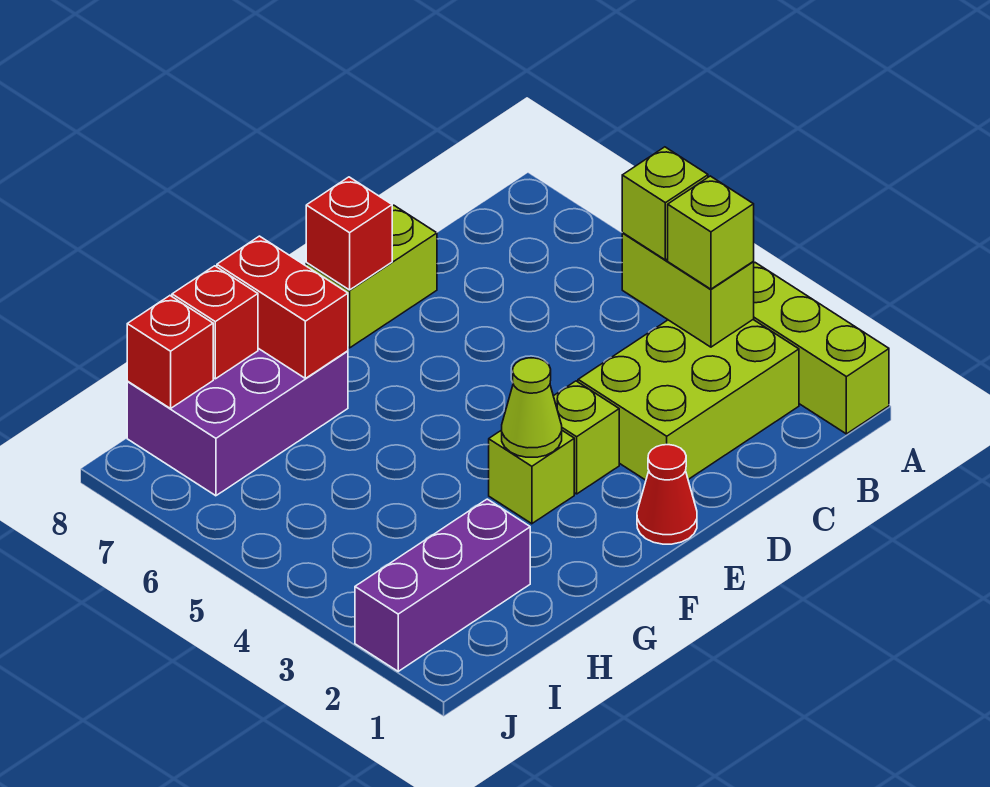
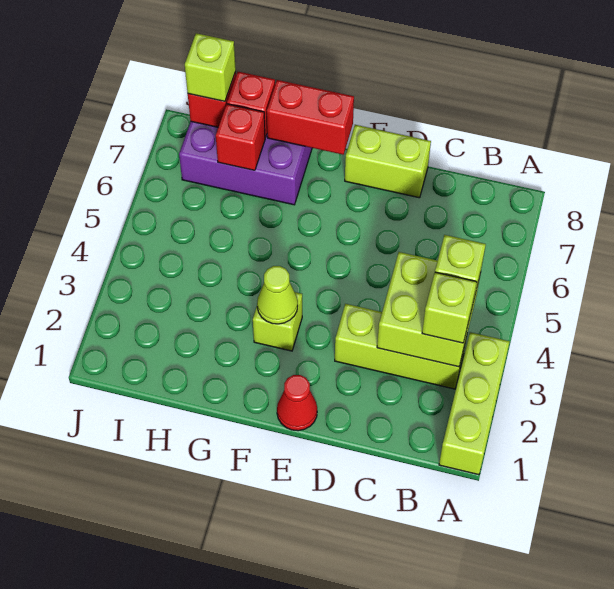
lime 2x3 brick [578,320,799,480] -> lime 1x3 brick [335,304,467,389]
lime 1x2 brick [622,233,754,347] -> lime 2x2 brick [377,252,480,367]
lime 1x1 brick [554,381,619,494] -> lime 1x1 brick moved to [185,33,236,101]
red 1x1 brick [306,177,392,290] -> red 1x1 brick moved to [216,104,265,170]
red 1x2 brick [217,236,348,378] -> red 1x2 brick turned to [267,80,354,155]
purple 1x3 brick [355,499,530,671] -> none

